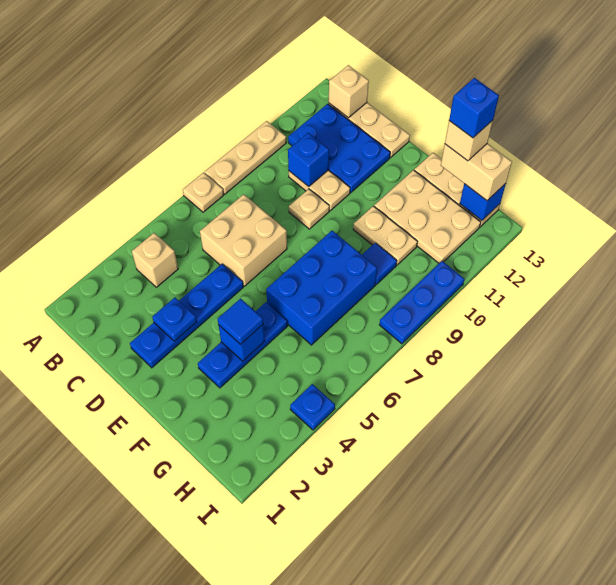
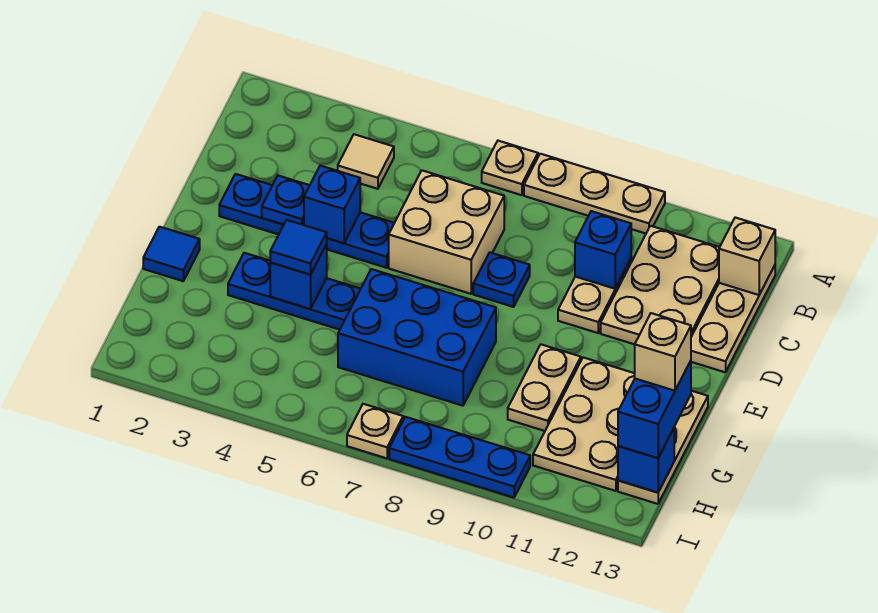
tan 1x1 brick [132,233,178,287] -> tan 1x1 tile [338,134,394,189]
blue 2x3 plate [288,104,390,193] -> tan 2x3 plate [601,226,720,344]
tan 1x1 plate [289,189,329,229] -> tan 1x1 plate moved to [347,404,403,458]
blue 1x1 tile [362,243,397,284] -> blue 1x1 tile moved to [143,227,200,281]
tan 1x2 brick [441,143,512,200] -> blue 1x2 brick [618,361,691,458]
blue 1x1 brick [449,78,499,138] -> blue 1x1 brick moved to [304,166,360,243]
blue 1x1 plate [290,384,335,430] -> blue 1x1 plate moved to [473,252,530,307]

